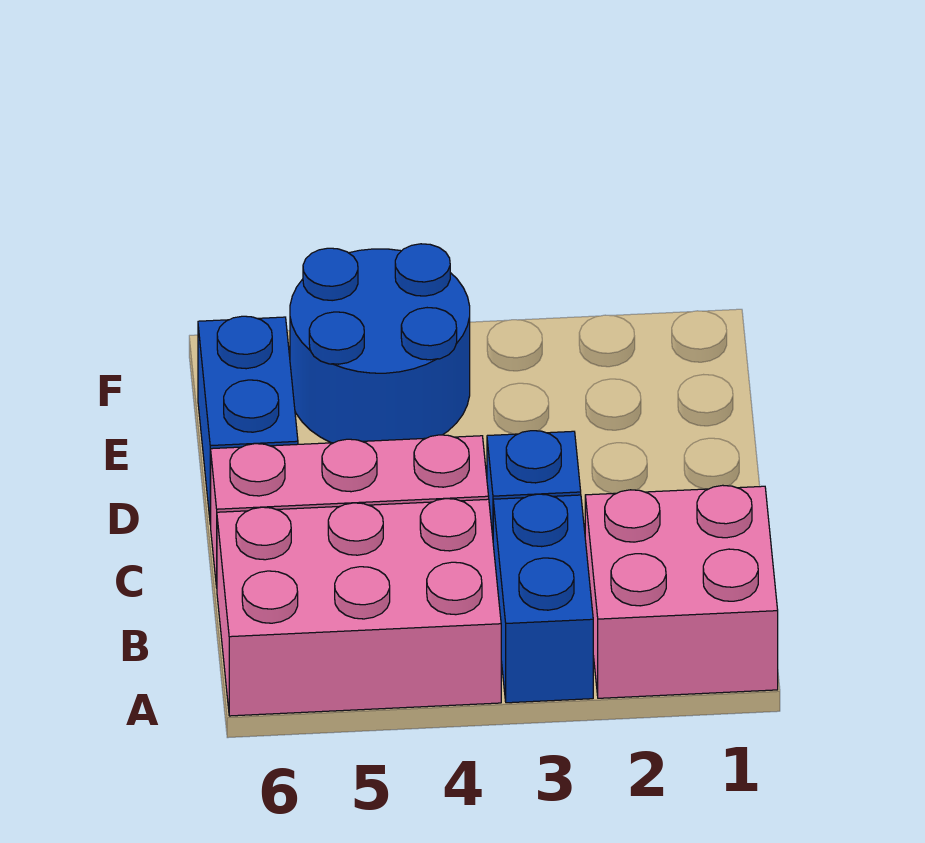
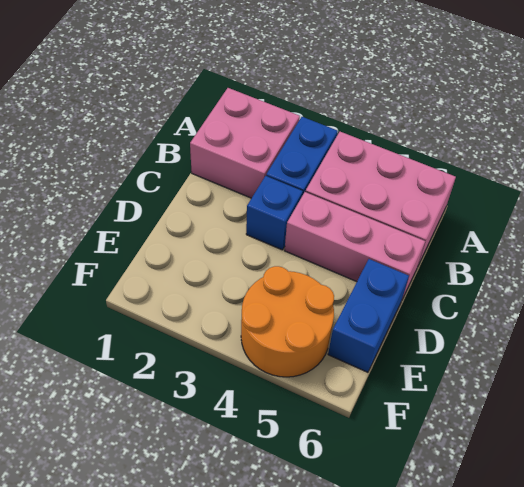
blue 2x2 round brick [290,244,470,443] -> orange 2x2 round brick [241,266,334,377]

